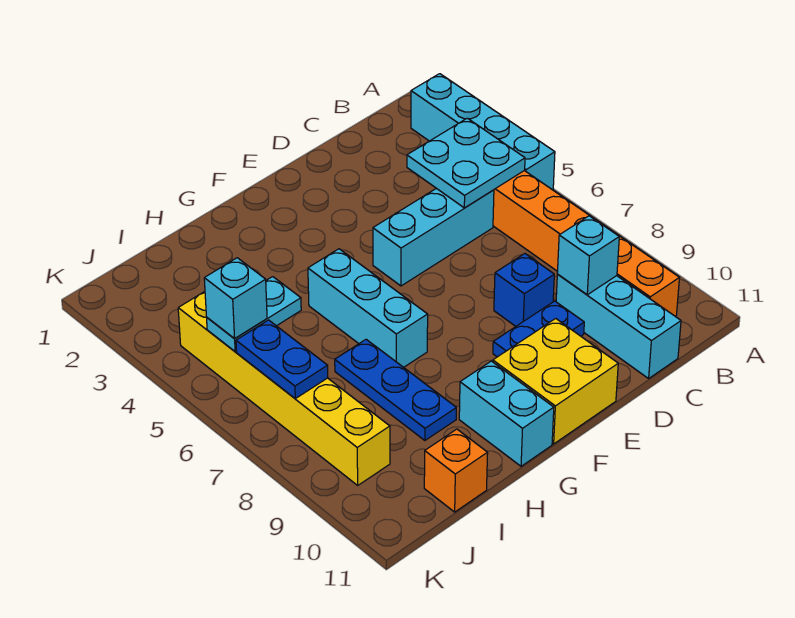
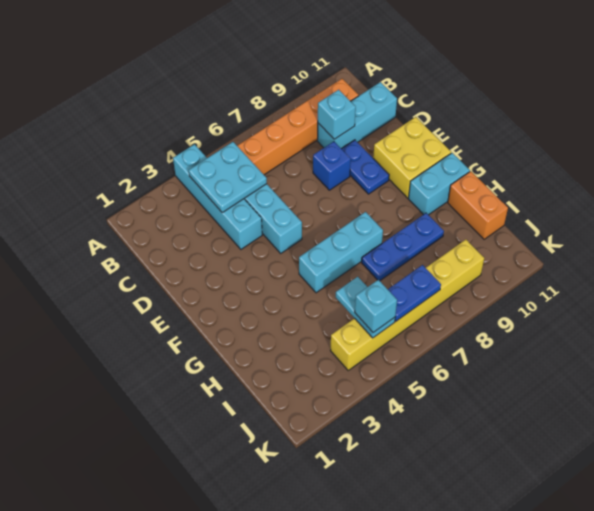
cyan 1x4 brick [411,74,555,190] -> cyan 1x4 brick turned to [173,144,262,249]
orange 1x1 brick [424,429,488,512] -> orange 1x2 brick [448,171,508,239]

